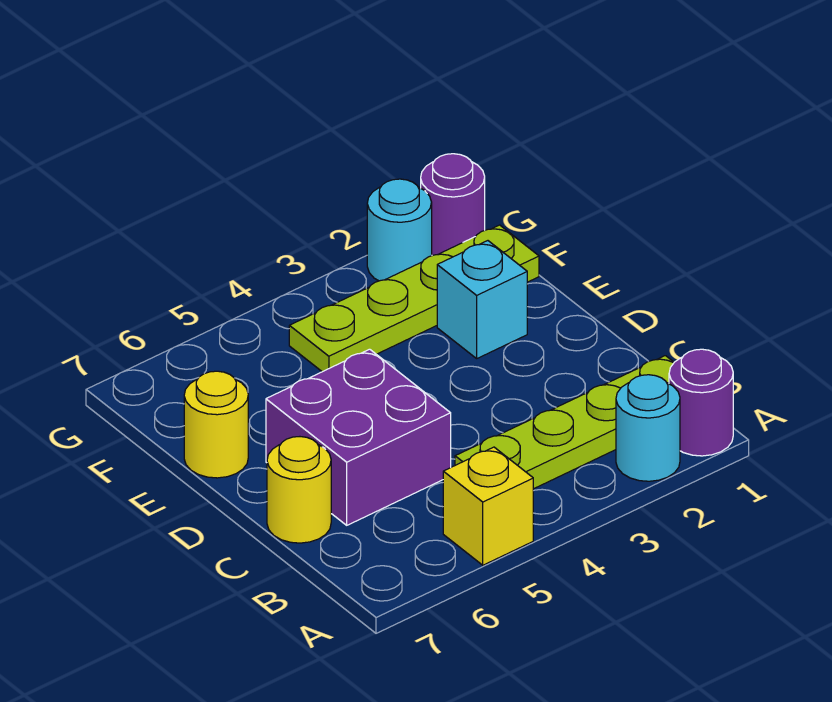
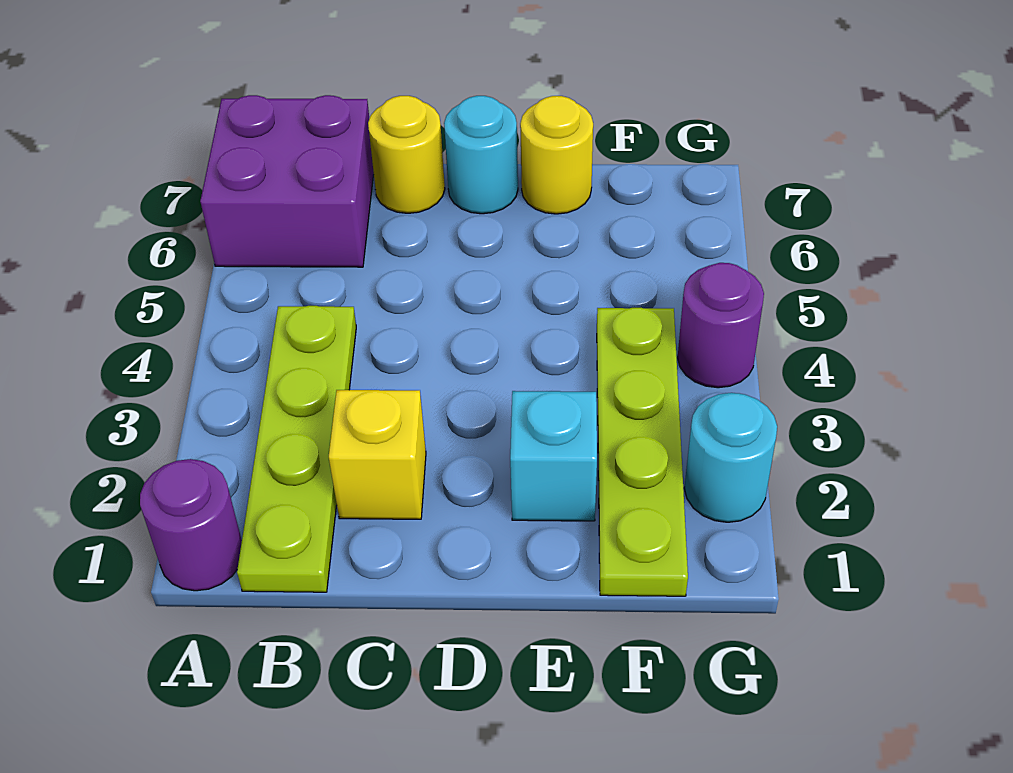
cyan 1x1 round brick [616,375,680,481] -> cyan 1x1 round brick moved to [444,96,518,214]
yellow 1x1 brick [443,447,533,565] -> yellow 1x1 brick moved to [329,390,426,519]
purple 2x2 brick [266,349,451,525] -> purple 2x2 brick moved to [200,95,374,267]
purple 1x1 round brick [421,154,485,256] -> purple 1x1 round brick moved to [678,263,764,388]

